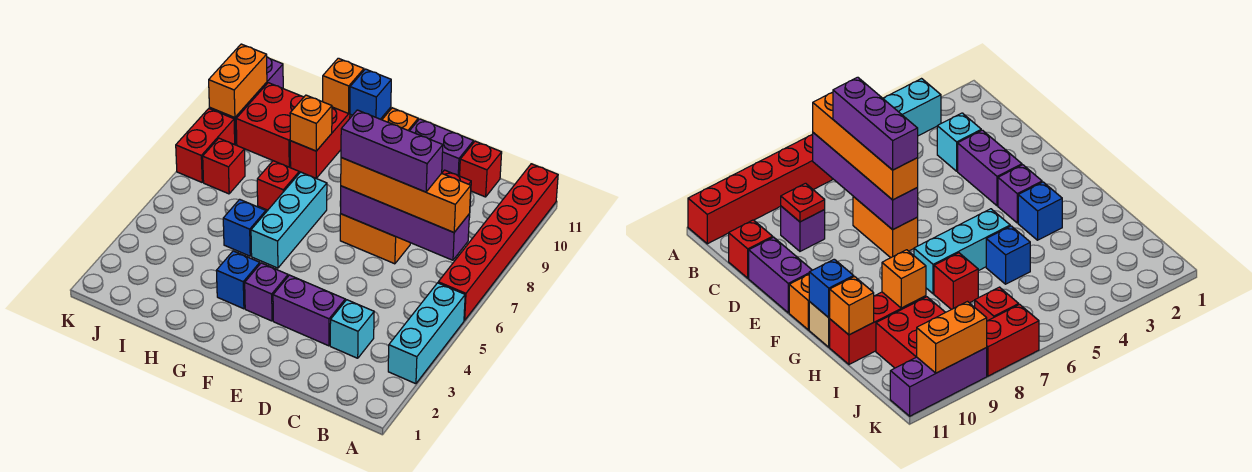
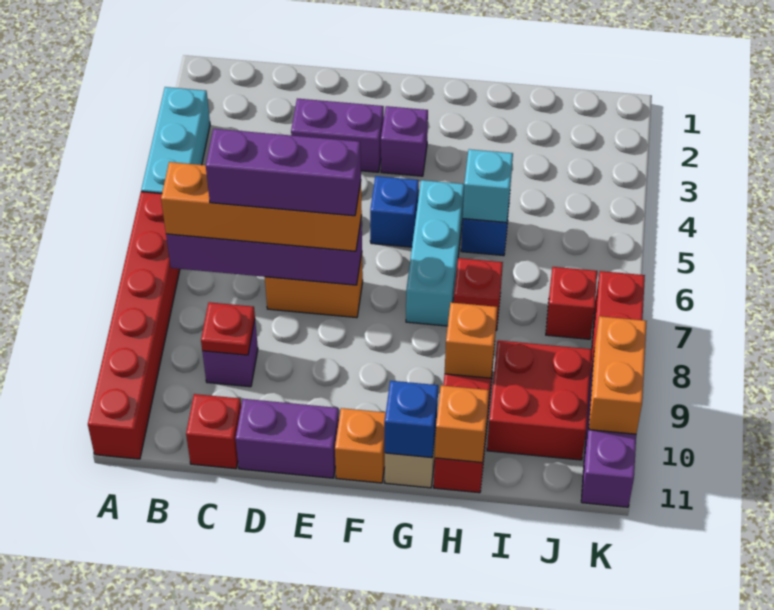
cyan 1x1 brick [330,300,374,358] -> cyan 1x1 brick moved to [463,149,513,223]
blue 1x1 brick [216,251,260,309] -> blue 1x1 brick moved to [370,176,419,247]

